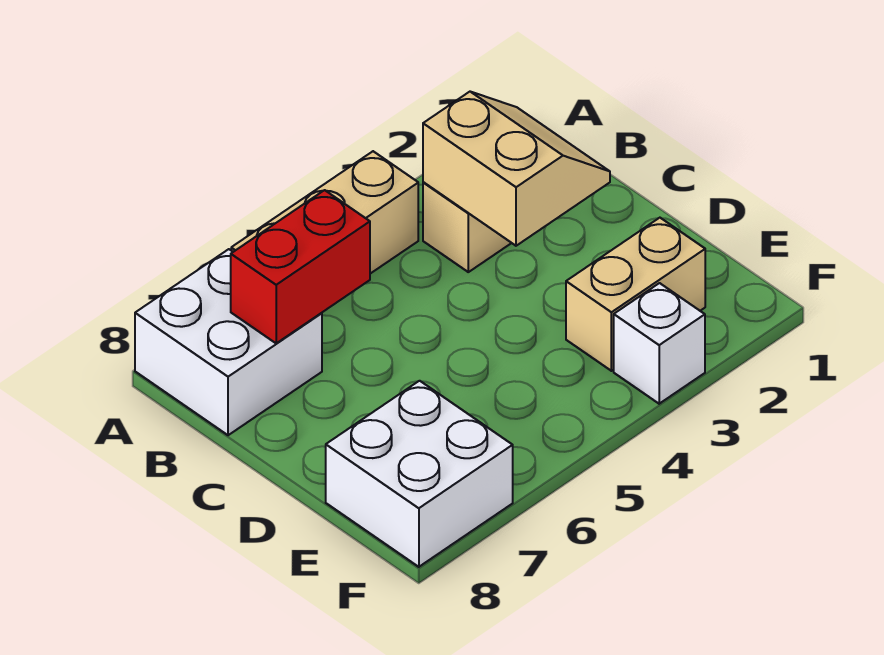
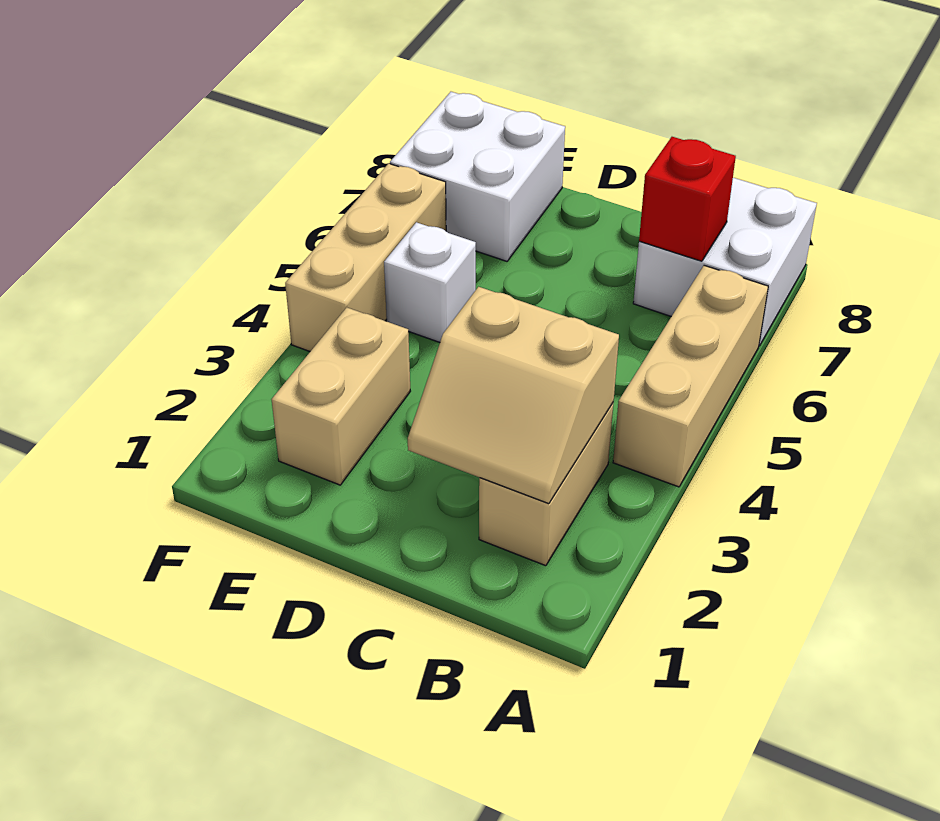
red 1x2 brick [231,190,370,343] -> red 1x1 brick [639,137,736,261]
white 1x1 brick [614,283,705,404] -> white 1x1 brick moved to [384,222,476,342]
none -> tan 1x3 brick [285,163,446,351]

